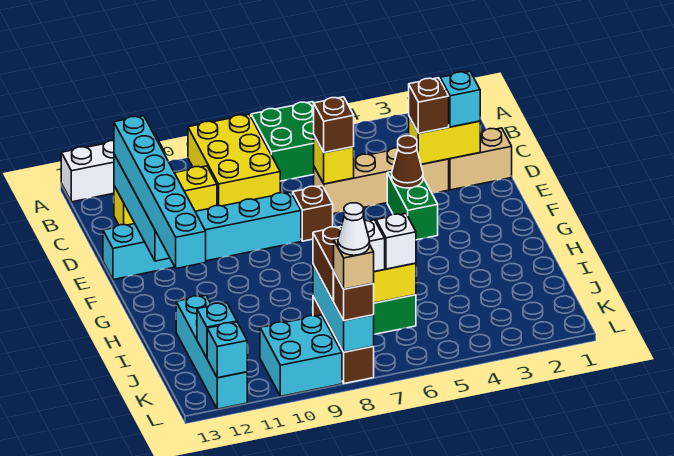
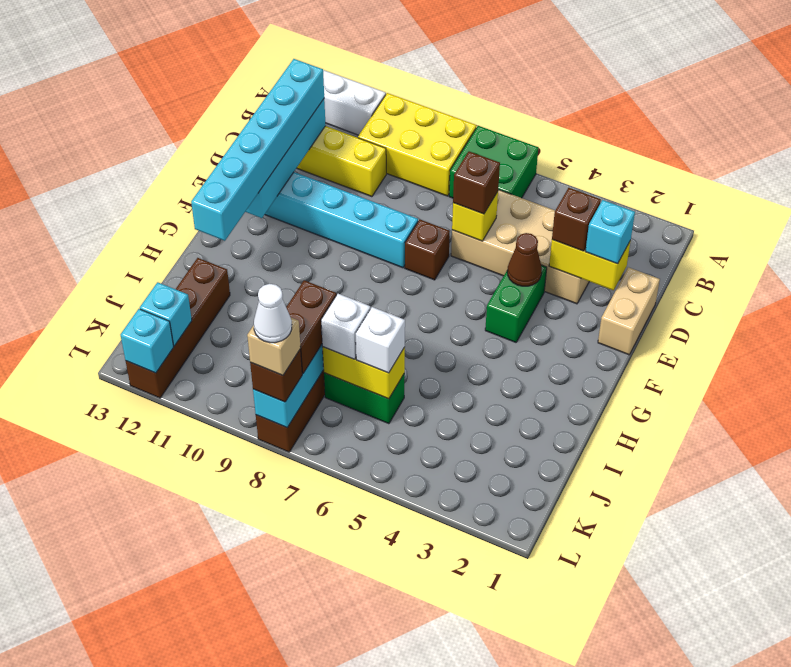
yellow 2x3 brick [188,115,280,206] -> yellow 2x3 brick turned to [358,93,476,196]
tan 1x2 brick [449,128,512,190] -> tan 1x2 brick turned to [598,267,660,355]
tan 1x4 brick [314,148,449,214] -> tan 2x4 brick [451,190,589,304]
cyan 1x4 brick [176,295,247,409] -> brown 1x4 brick [126,258,230,398]
cyan 2x2 brick [260,315,342,396] -> none

